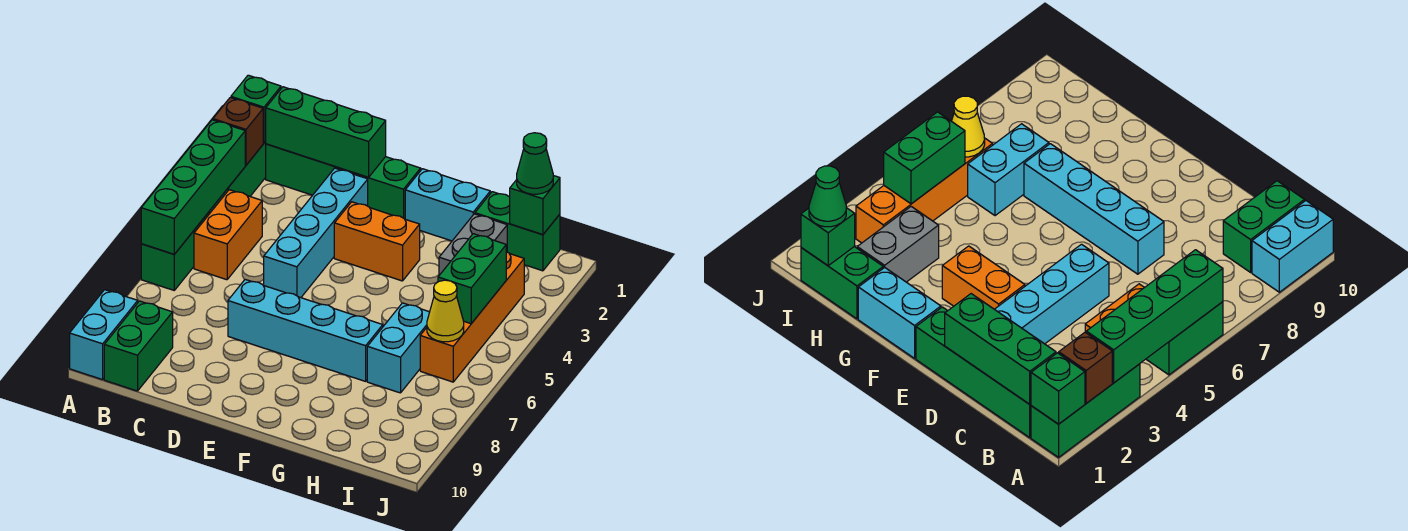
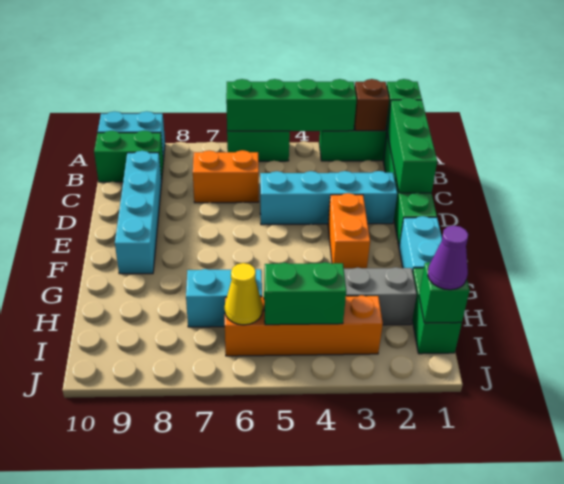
orange 1x2 brick [194,190,262,280] -> orange 1x2 brick moved to [193,150,259,203]
cyan 1x4 brick [228,280,383,381] -> cyan 1x4 brick moved to [115,151,162,274]
green 1x1 cone [517,133,553,194] -> purple 1x1 cone [428,226,468,290]

